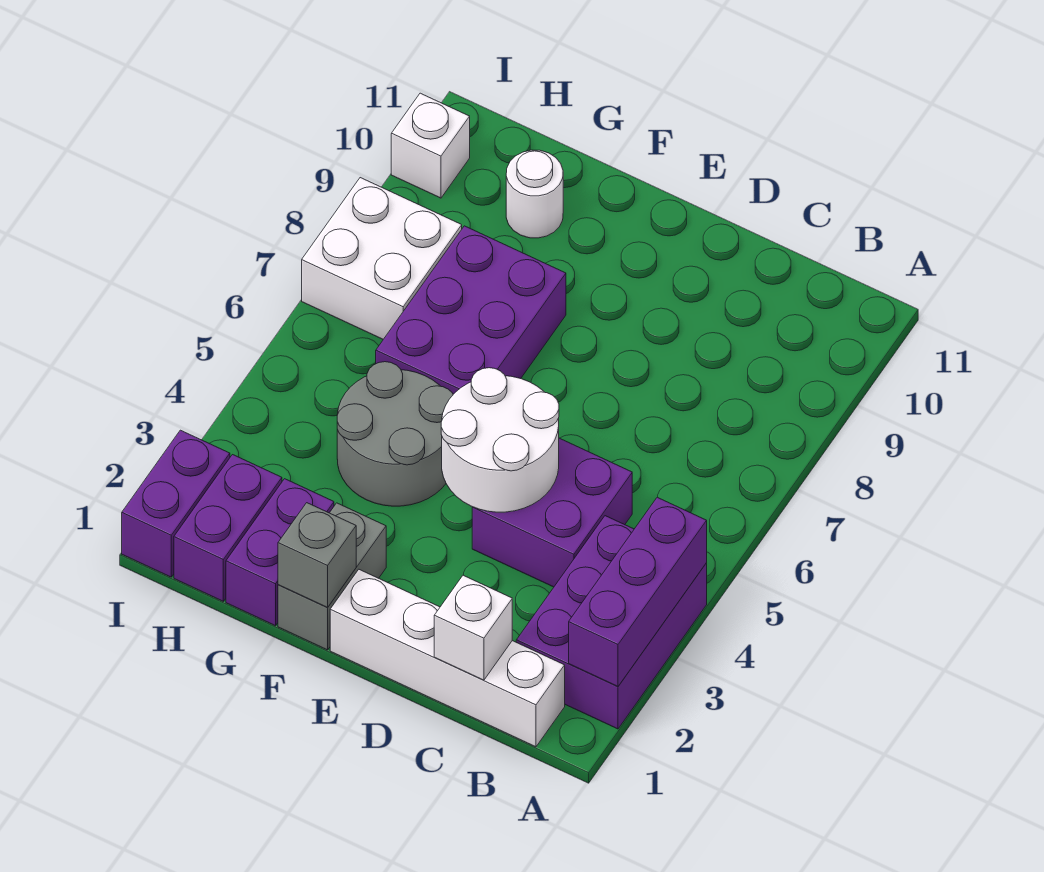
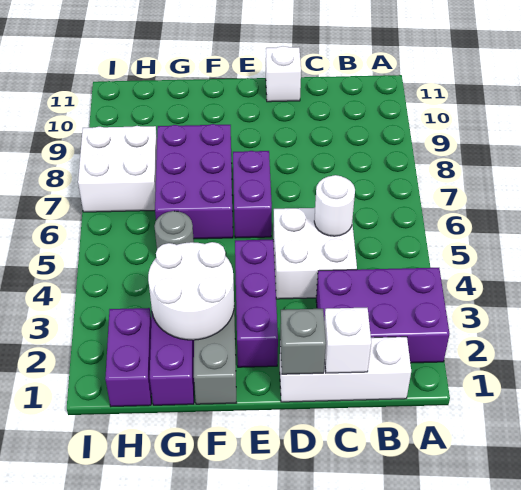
purple 2x3 brick [516,516,707,729] -> purple 2x3 brick turned to [316,268,450,363]
purple 1x3 brick [569,497,707,687] -> purple 1x3 brick moved to [235,240,278,367]
white 1x4 brick [330,570,565,747] -> white 1x3 brick [280,337,411,402]
purple 2x2 brick [472,438,632,587] -> white 2x2 brick [273,208,357,299]
white 2x2 round brick [441,368,559,512] -> white 2x2 round brick moved to [148,242,234,340]
grey 1x1 brick [278,503,356,607] -> grey 1x1 brick moved to [280,309,326,374]
grey 2x2 round brick [337,362,453,506] -> grey 1x1 round brick [154,211,194,249]
white 1x1 round brick [506,150,563,238] -> white 1x1 round brick moved to [314,175,355,236]
purple 1x2 brick [122,430,230,577] -> purple 1x2 brick moved to [233,151,272,238]
white 1x1 brick [391,93,470,198] -> white 1x1 brick moved to [266,46,301,102]

